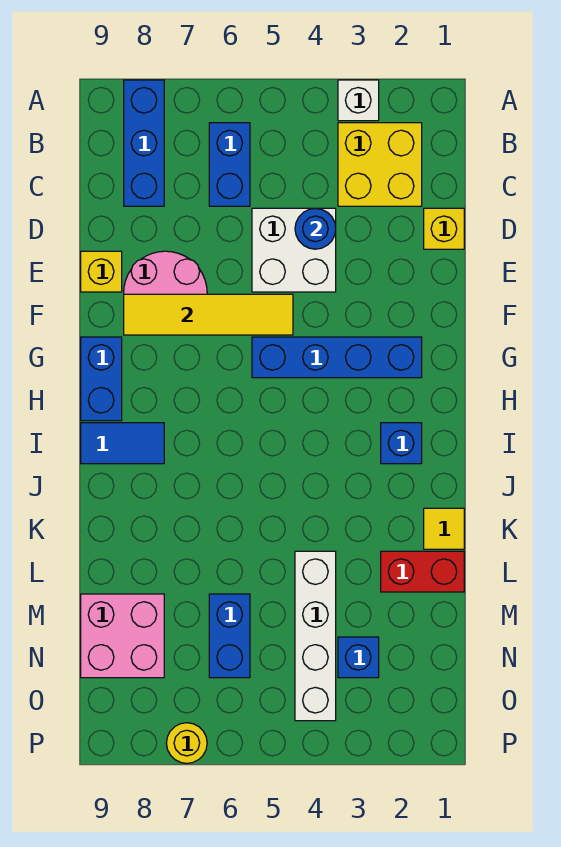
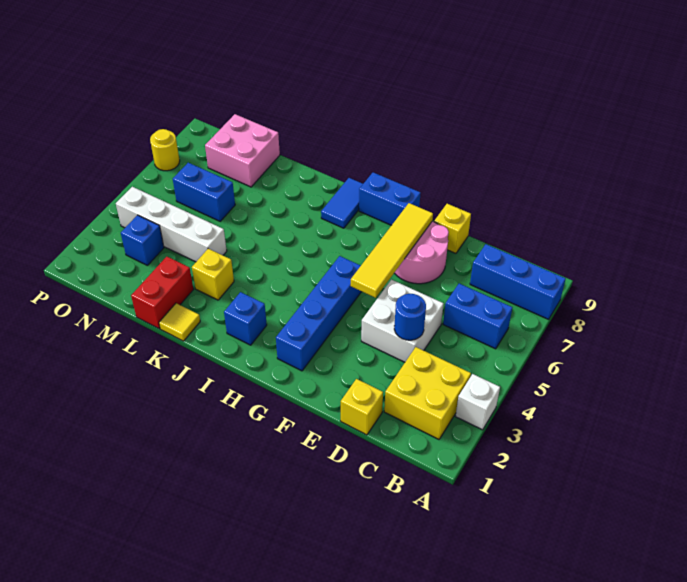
none -> yellow 1x1 brick [192,249,234,300]

